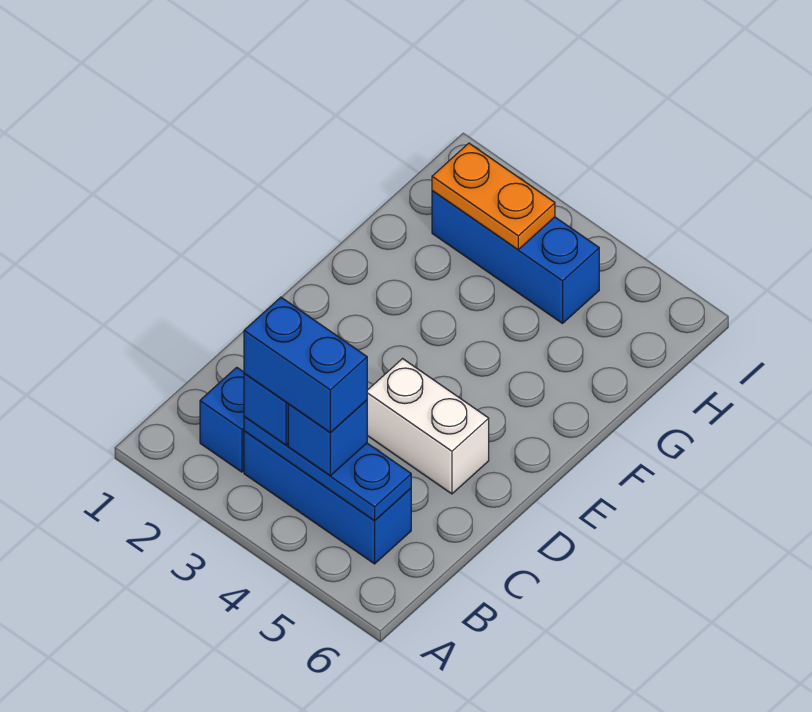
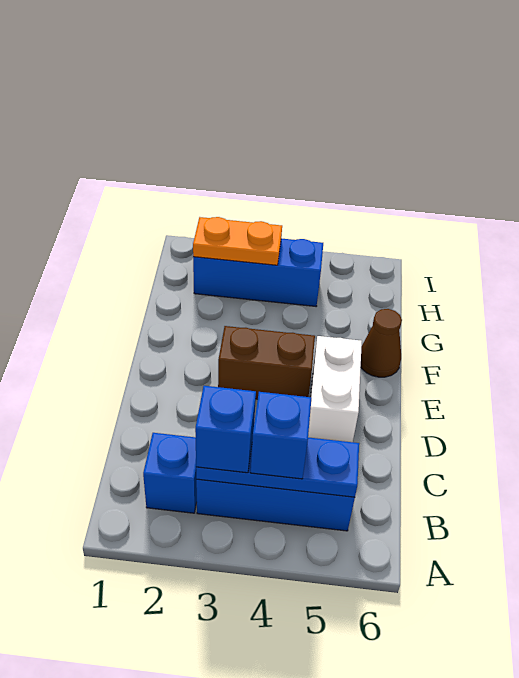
blue 1x2 brick [244,297,367,433] -> none
white 1x2 brick [367,359,489,494] -> white 1x2 brick turned to [308,336,362,442]
none -> brown 1x2 brick [218,326,315,399]
none -> brown 1x1 cone [361,309,402,377]

